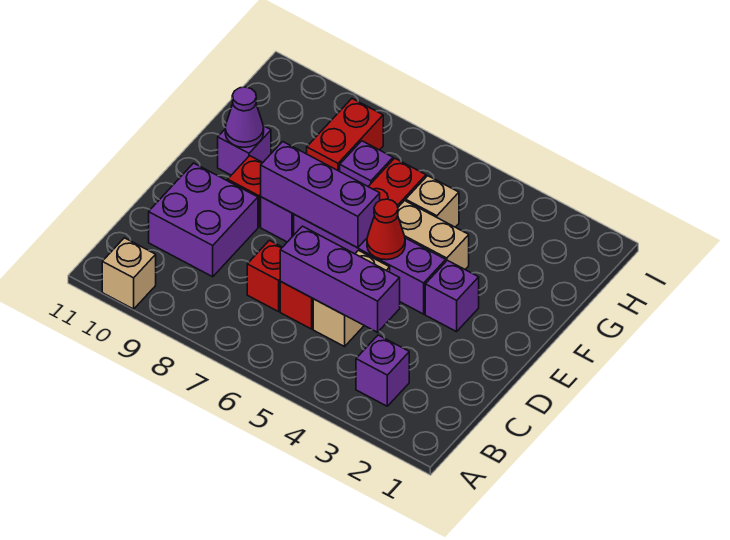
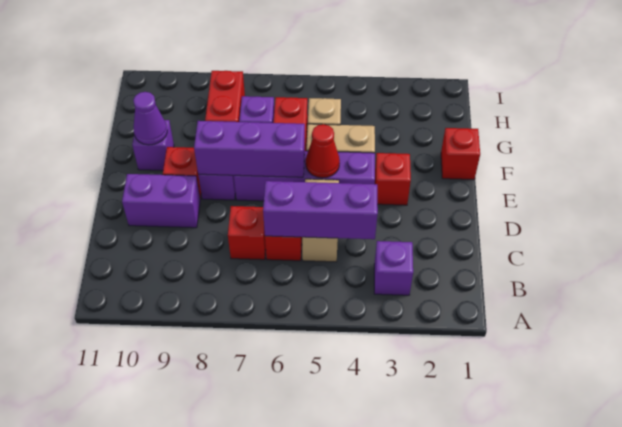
tan 1x1 brick [102,238,156,309] -> none
purple 2x2 brick [149,163,258,277] -> purple 1x2 brick [122,174,200,228]
purple 1x1 brick [425,260,479,332] -> red 1x1 brick [375,153,411,205]
none -> red 1x1 brick [441,128,480,180]

